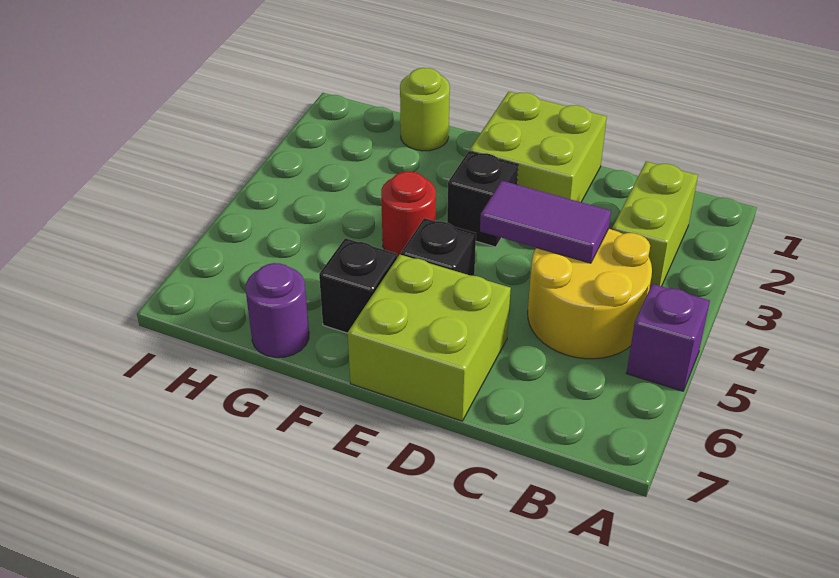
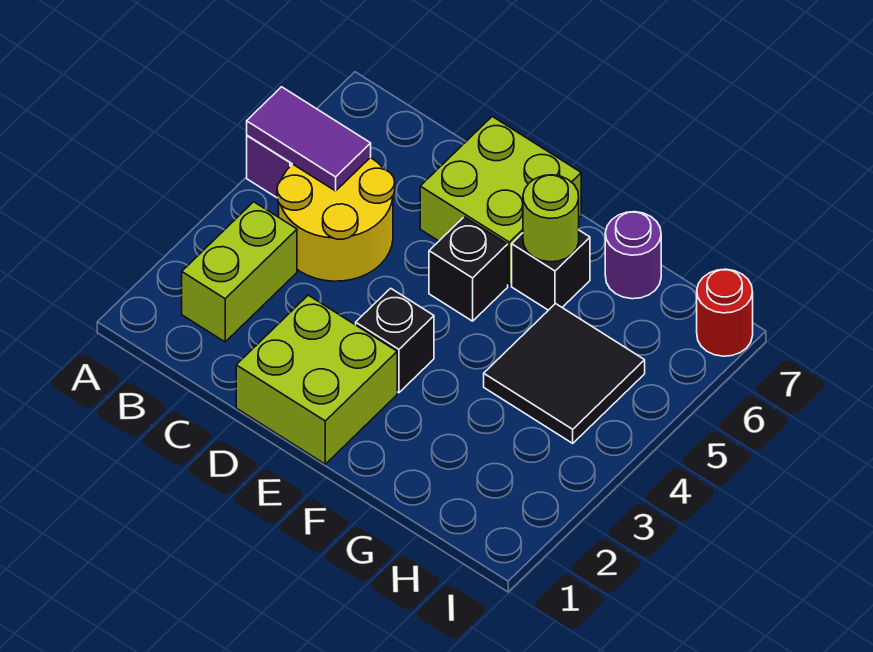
purple 1x2 tile [480,181,611,263] -> purple 1x2 tile moved to [247,87,371,191]
red 1x1 round brick [381,171,436,258] -> red 1x1 round brick moved to [697,269,753,356]
lime 1x1 round brick [400,68,450,151] -> lime 1x1 round brick moved to [523,175,579,262]
none -> black 2x2 tile [484,304,645,443]

